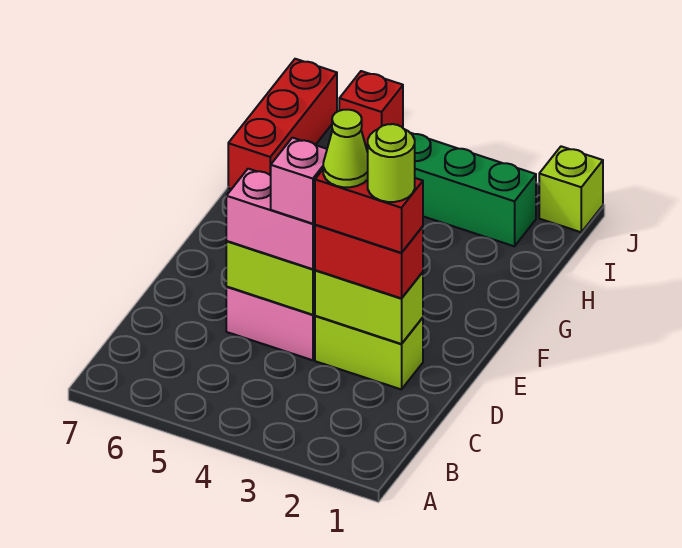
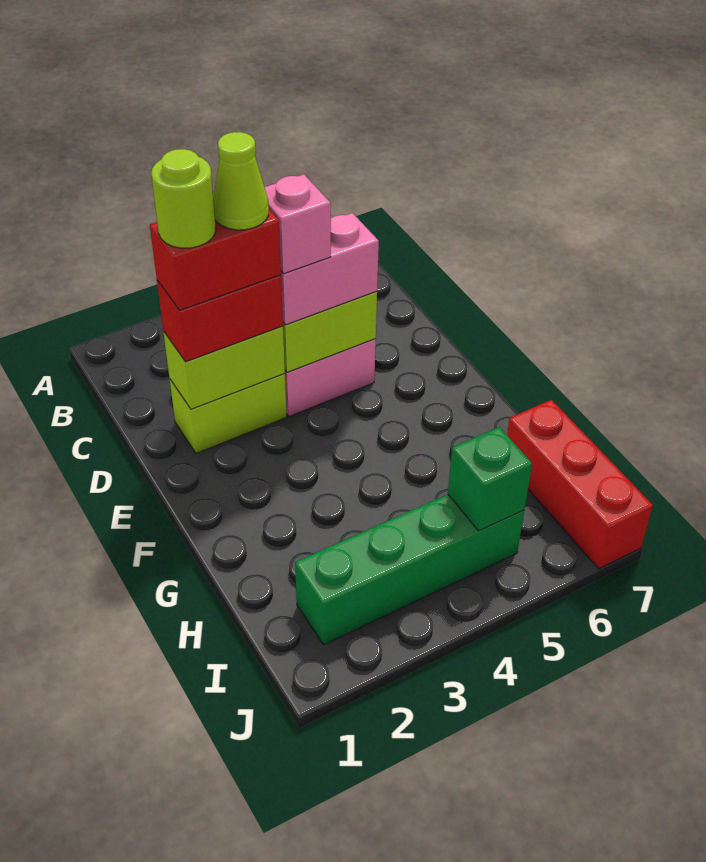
red 1x1 brick [339,71,403,152] -> green 1x1 brick [448,427,532,531]
lime 1x1 brick [539,146,603,232] -> none

